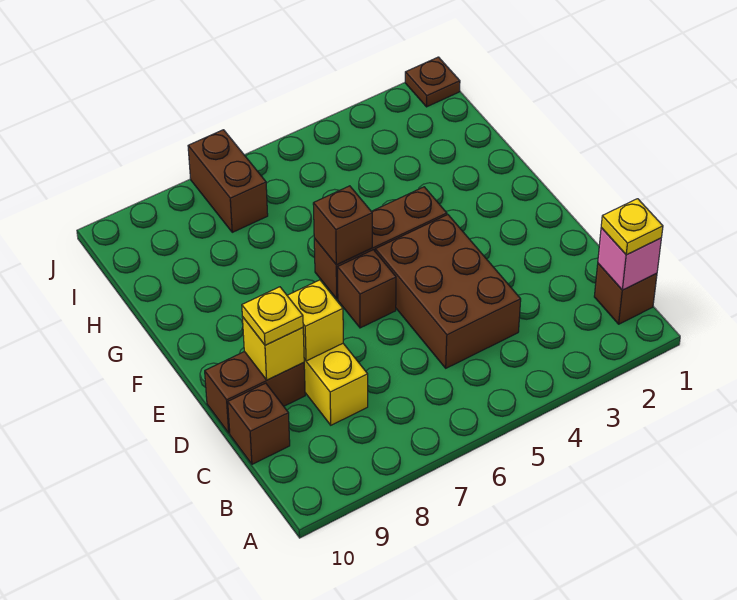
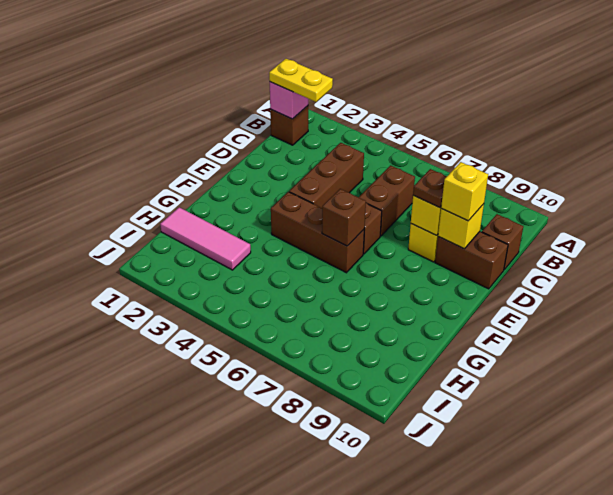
yellow 1x1 plate [601,199,663,255] -> yellow 1x2 plate [269,59,333,102]
brown 2x3 brick [375,215,521,368] -> brown 1x3 brick [289,143,364,208]
yellow 1x1 plate [242,287,303,345] -> yellow 1x1 brick [441,162,488,221]
none -> pink 1x3 tile [160,207,251,270]
brown 1x2 brick [188,130,268,232] -> brown 1x2 brick moved to [359,165,415,236]
brown 1x1 plate [405,57,460,107] -> brown 1x1 plate moved to [413,169,447,208]

